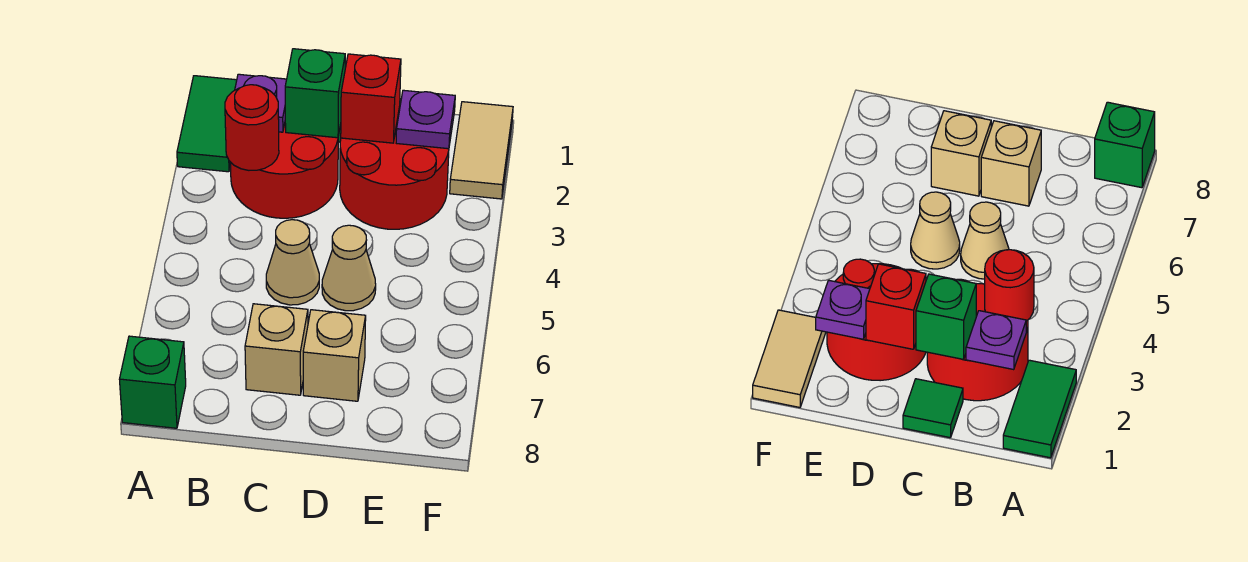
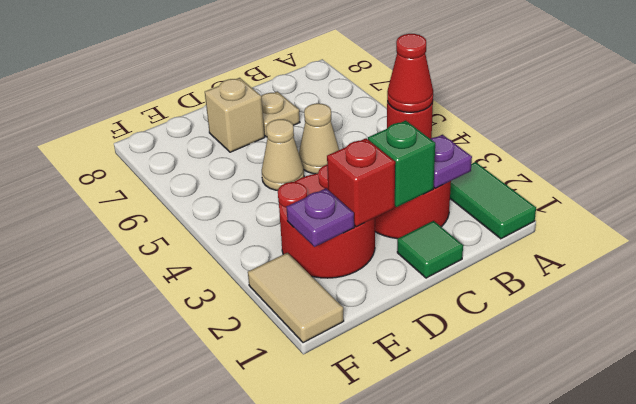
green 1x1 brick [119,336,186,428] -> none
none -> red 1x1 cone [387,34,433,112]
tan 1x1 brick [245,304,308,395] -> tan 1x1 plate [261,91,300,137]

